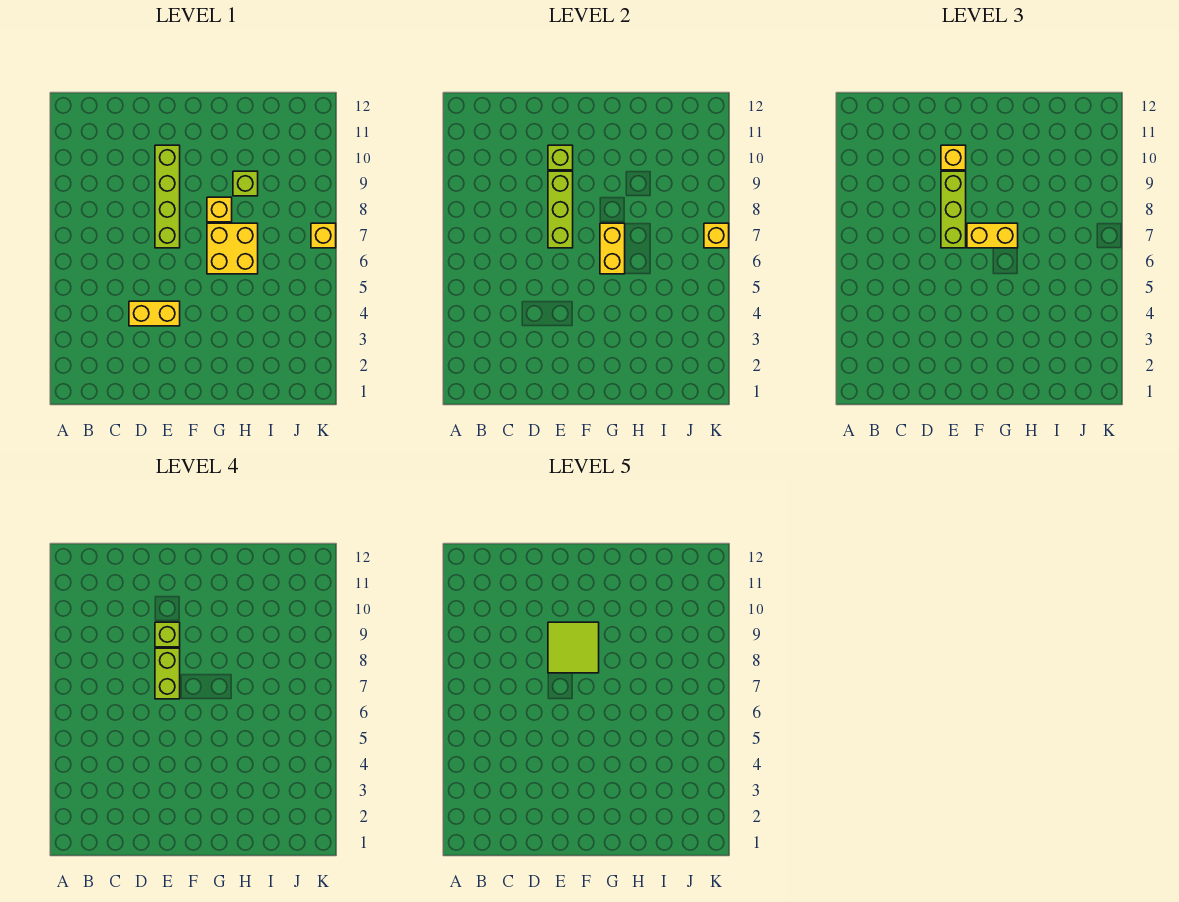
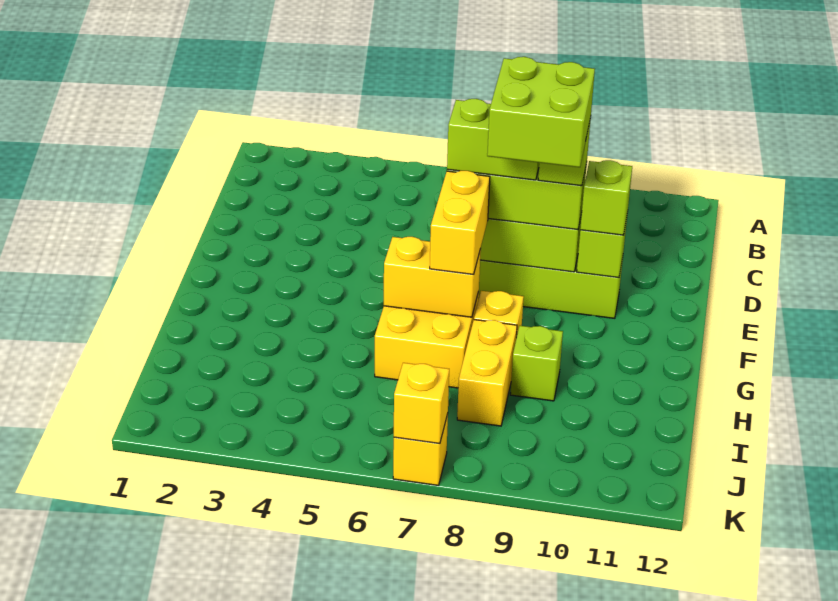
yellow 1x2 brick [129,301,180,326] -> yellow 1x2 brick moved to [457,320,517,426]
lime 2x2 tile [548,622,599,673] -> lime 2x2 brick [487,57,595,167]
yellow 1x1 brick [941,145,966,170] -> lime 1x1 brick [580,160,632,235]

